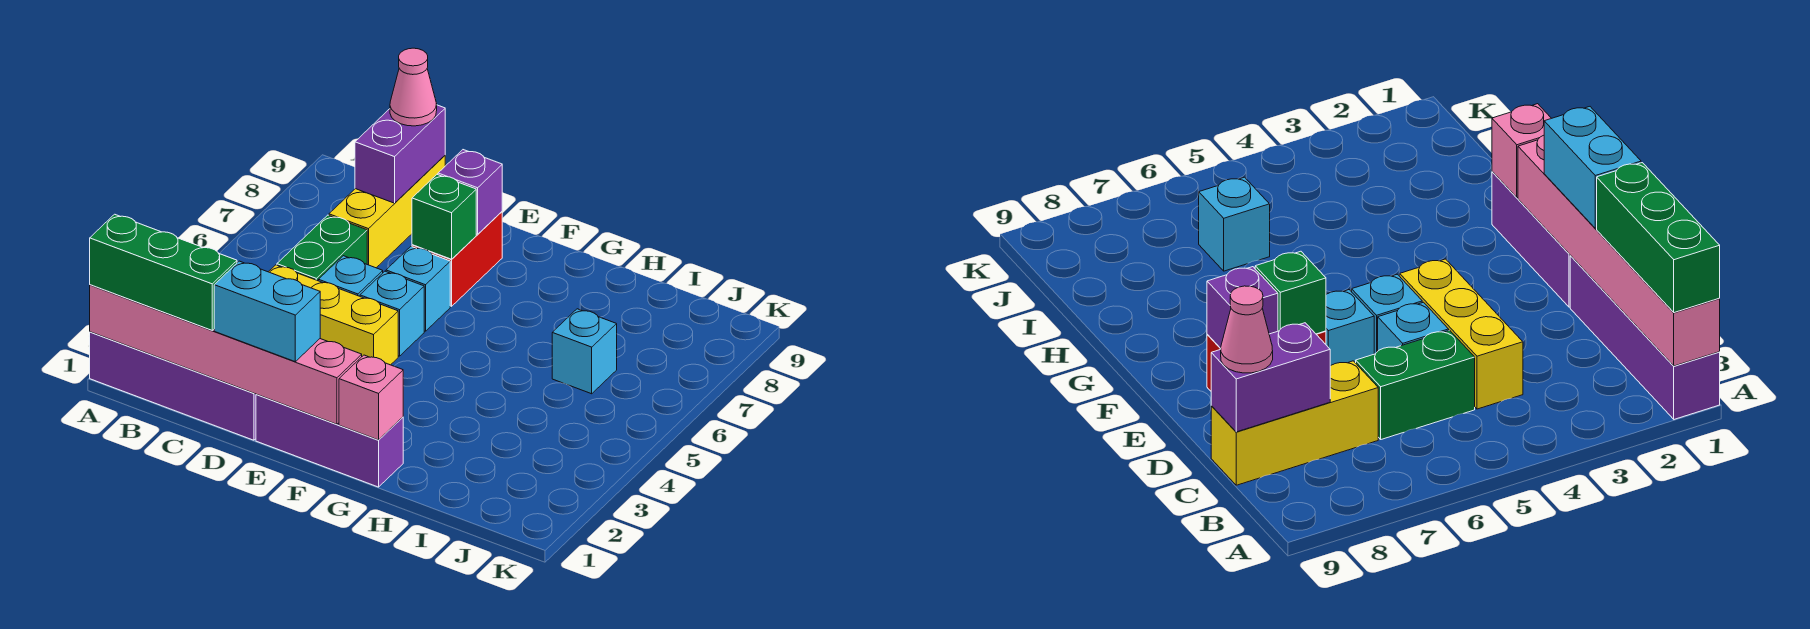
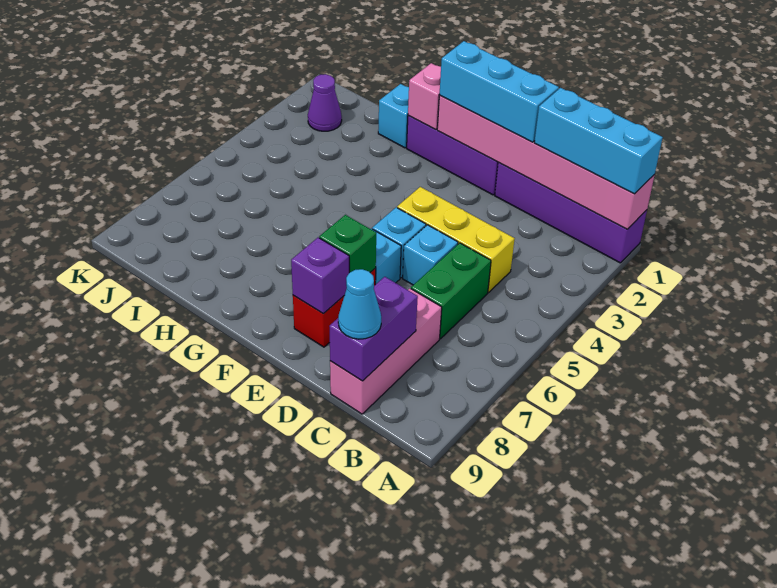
green 1x3 brick [90,214,237,330] -> cyan 1x3 brick [534,88,663,194]
yellow 1x3 brick [329,156,445,268] -> pink 1x3 brick [330,289,442,414]
pink 1x1 cone [390,48,437,126] -> cyan 1x1 cone [338,269,381,339]
cyan 1x2 brick [214,261,320,361] -> cyan 1x3 brick [439,41,559,142]
cyan 1x1 brick [552,309,617,394] -> cyan 1x1 brick moved to [378,84,409,148]
none -> purple 1x1 cone [308,74,342,131]

